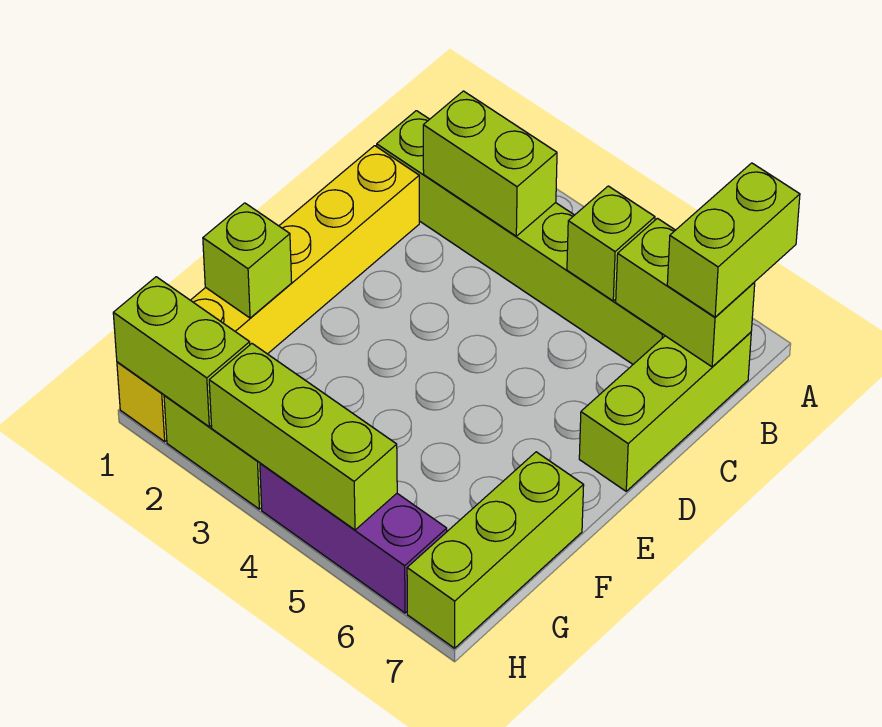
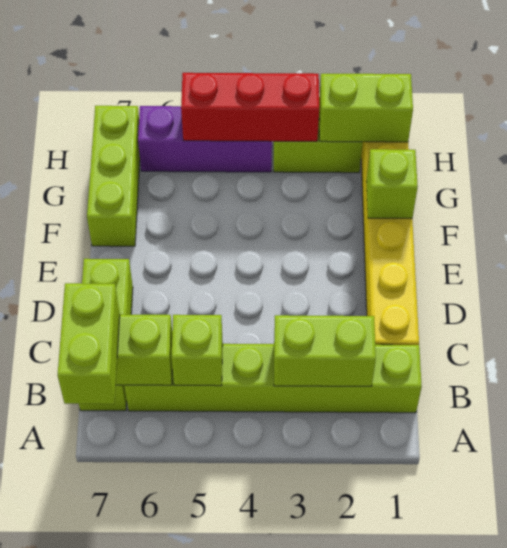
lime 1x3 brick [209,344,397,530] -> red 1x3 brick [181,73,319,141]

